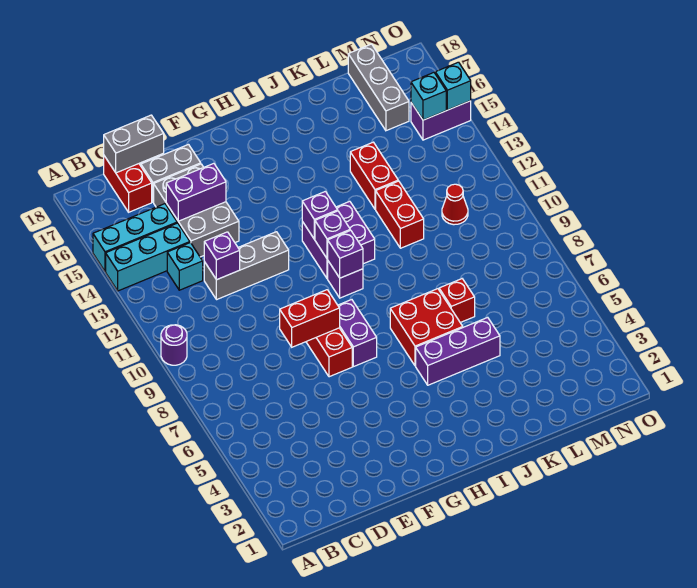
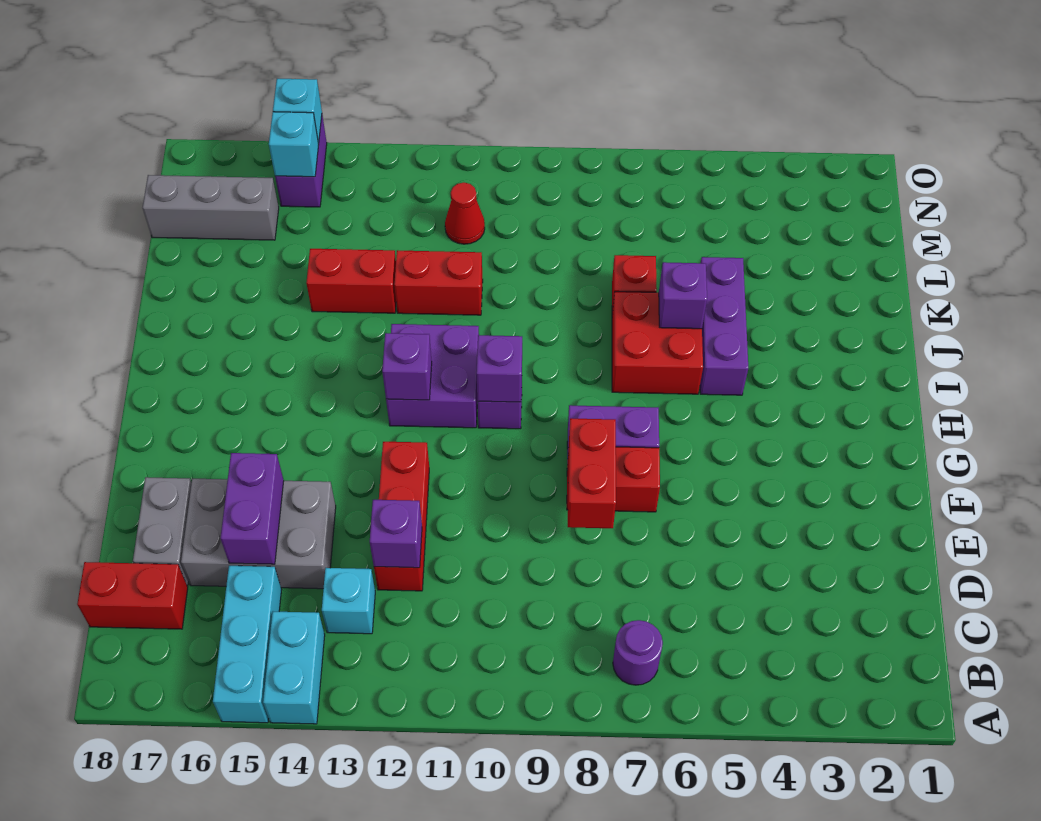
purple 1x1 round brick [161,325,187,365] -> purple 1x1 round brick moved to [613,620,663,685]
cyan 1x3 brick [106,223,190,291] -> cyan 1x2 brick [263,612,325,724]
grey 1x2 brick [104,115,164,173] -> none
grey 1x3 brick [204,232,289,300] -> red 1x3 brick [374,442,429,591]
purple 1x1 brick [315,211,350,259] -> purple 1x1 brick moved to [659,262,707,329]

